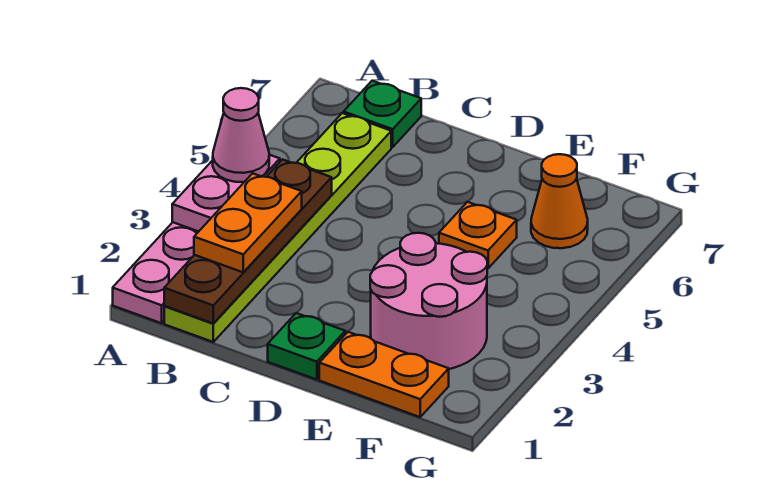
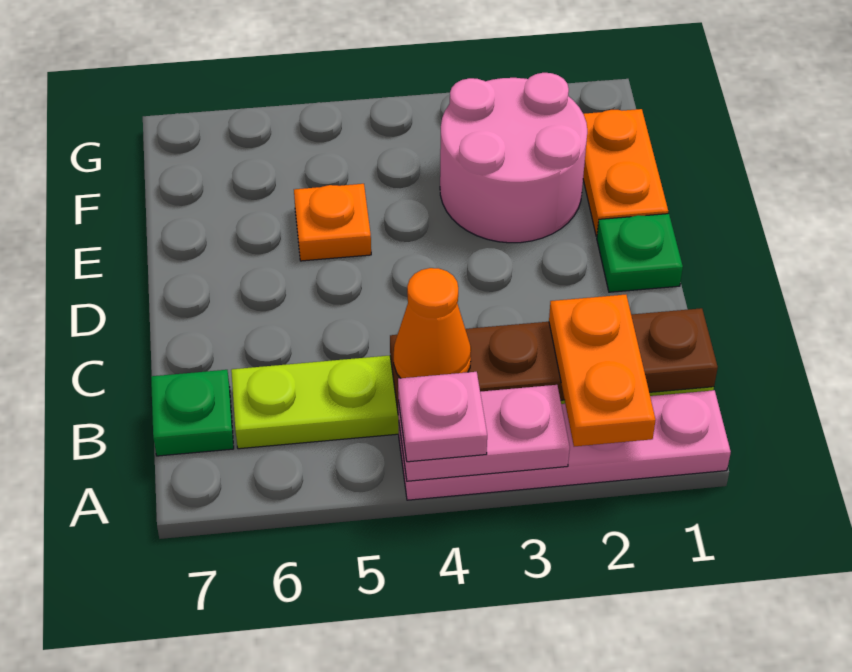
pink 1x1 cone [213,88,269,182] -> pink 1x1 plate [398,372,487,462]
orange 1x2 plate [194,173,302,272] -> orange 1x2 plate turned to [549,295,656,447]
orange 1x1 cone [531,154,588,248] -> orange 1x1 cone moved to [394,268,471,378]

